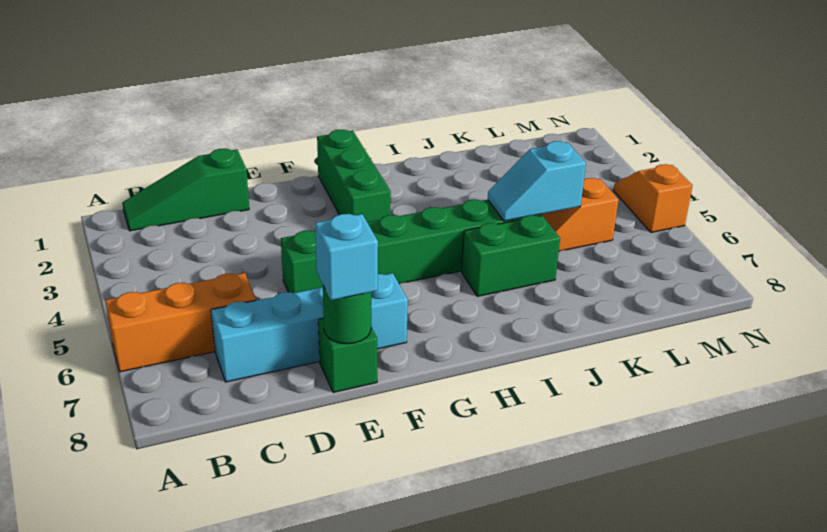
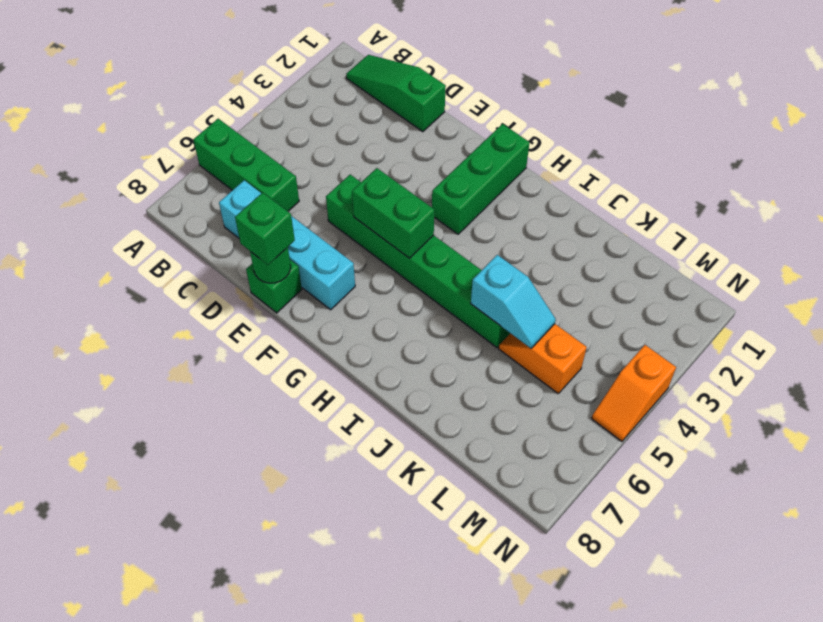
orange 1x3 brick [105,273,256,372] -> green 1x3 brick [193,119,299,211]
cyan 1x1 brick [315,214,378,300] -> green 1x1 brick [235,193,295,265]
green 1x2 brick [462,215,560,297] -> green 1x2 brick moved to [352,168,434,258]
cyan 1x2 slope [488,141,586,221] -> cyan 1x2 slope turned to [471,255,556,348]
orange 1x2 slope [614,164,693,232] -> orange 1x2 slope turned to [592,345,676,441]

